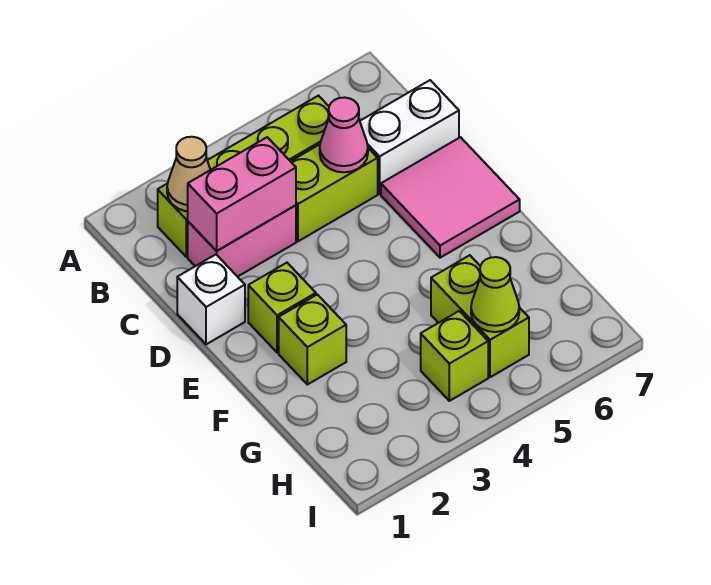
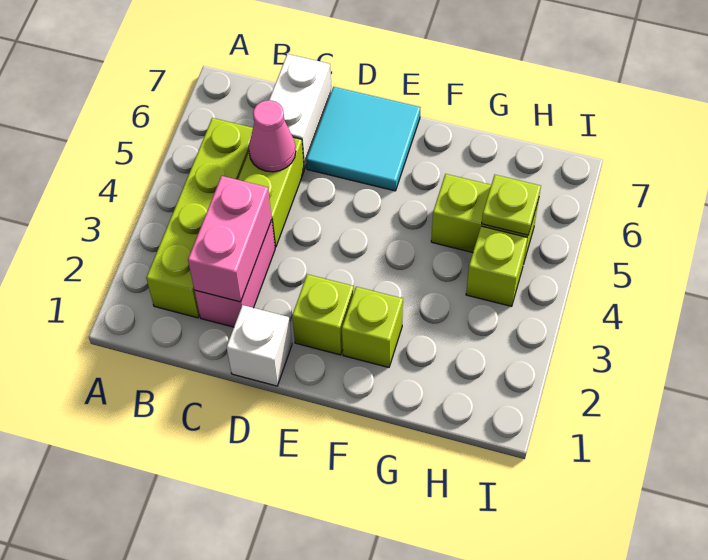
tan 1x1 cone [167,137,210,211] -> none
pink 2x2 tile [381,137,520,258] -> cyan 2x2 tile [306,87,420,191]
lime 1x1 cone [471,257,519,332] -> lime 1x1 plate [482,175,541,235]

